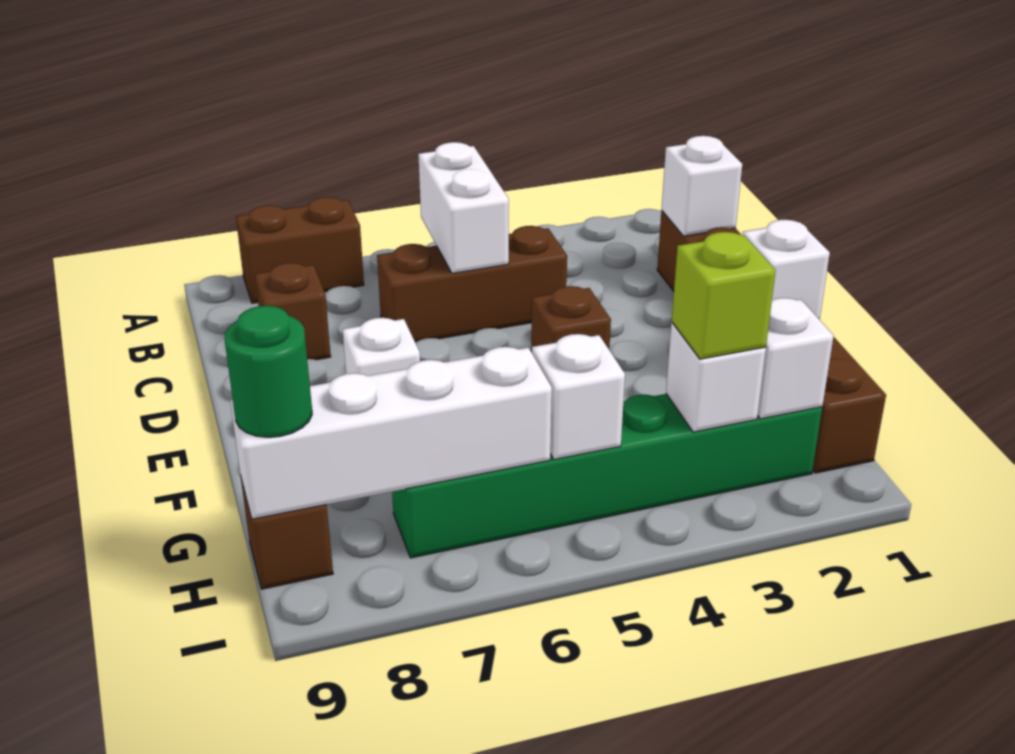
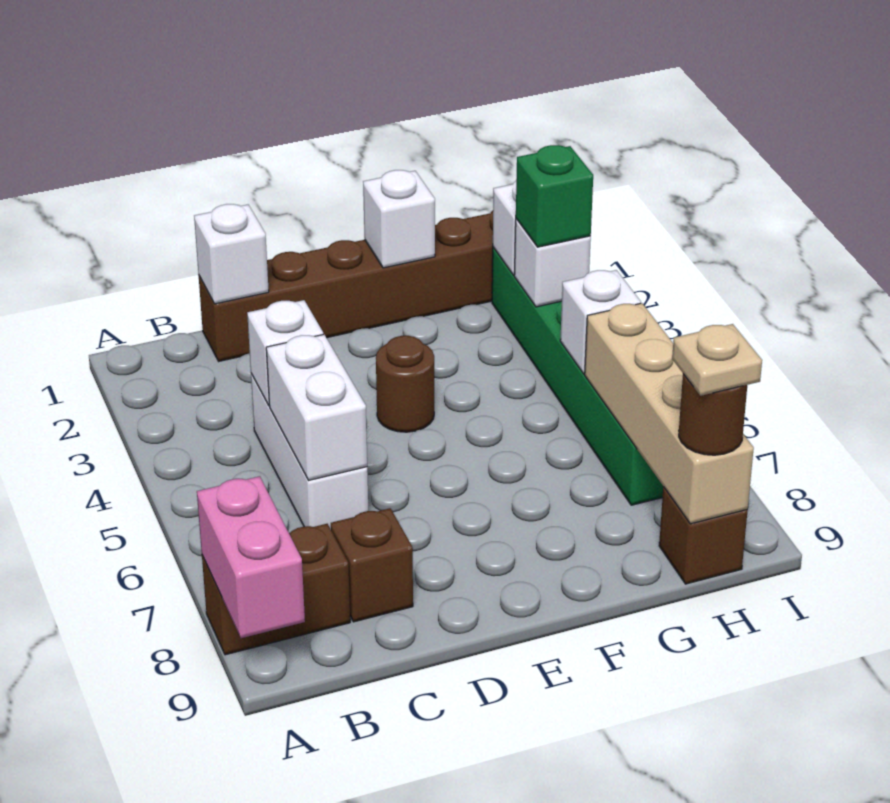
brown 1x2 brick [236,197,364,303] -> brown 1x2 brick turned to [202,524,350,655]
none -> pink 1x2 brick [197,476,305,638]
white 1x2 brick [418,142,509,273] -> white 1x2 brick turned to [266,334,367,481]
brown 1x3 brick [377,226,567,343] -> white 1x3 brick [251,374,368,529]
brown 1x1 brick [531,286,611,353] -> brown 1x1 round brick [376,336,434,432]
white 1x1 brick [343,318,420,376] -> white 1x1 brick moved to [247,300,323,406]
lime 1x1 brick [672,232,776,359] -> green 1x1 brick [516,145,593,247]
white 1x4 brick [230,347,552,519] -> tan 1x4 brick [585,303,754,524]
green 1x1 round brick [225,306,312,437] -> brown 1x1 round brick [679,374,747,455]
none -> tan 1x1 plate [672,324,762,396]

